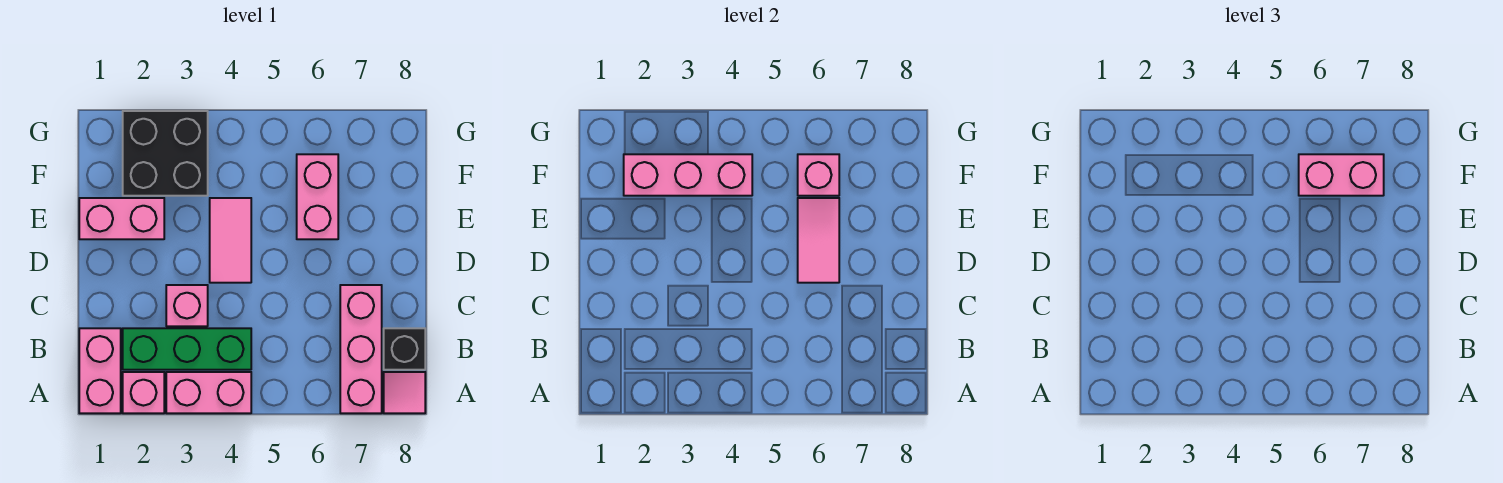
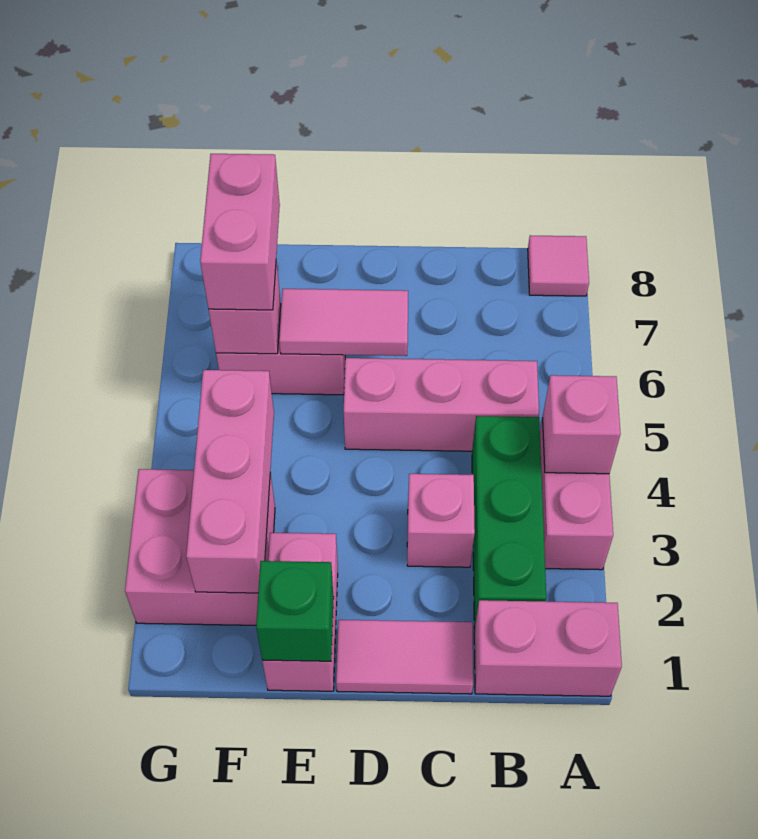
pink 1x1 brick [123,372,164,413] -> pink 1x1 brick moved to [543,375,621,474]
pink 1x3 brick [340,285,382,413] -> pink 1x3 brick moved to [344,358,539,451]
black 1x1 brick [384,328,425,370] -> none
pink 1x2 tile [210,198,251,283] -> pink 1x2 tile moved to [336,620,473,694]
none -> green 1x1 brick [256,561,334,661]
black 2x2 brick [123,111,208,196] -> pink 2x2 brick [125,469,275,625]

